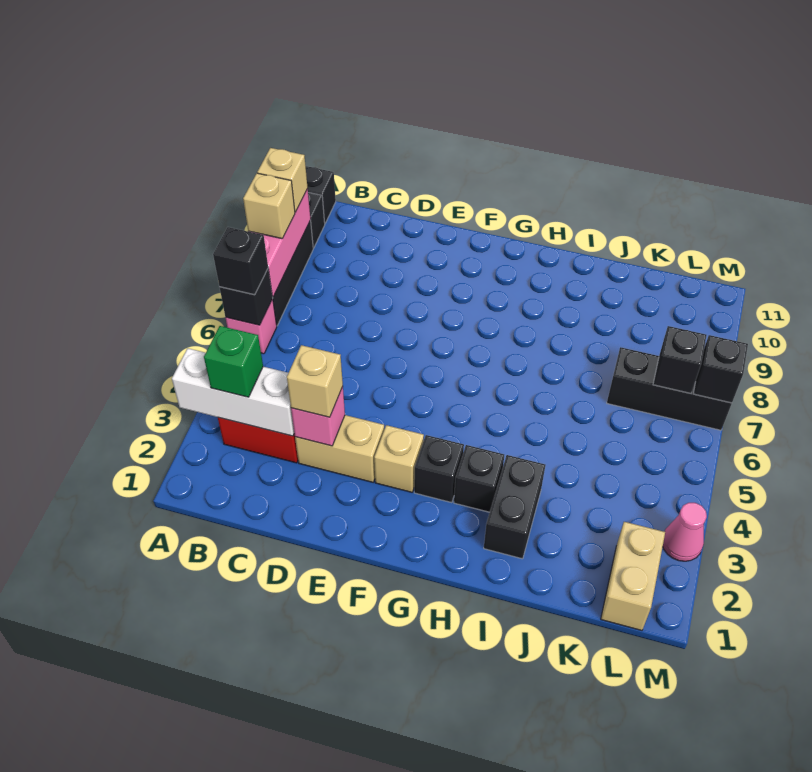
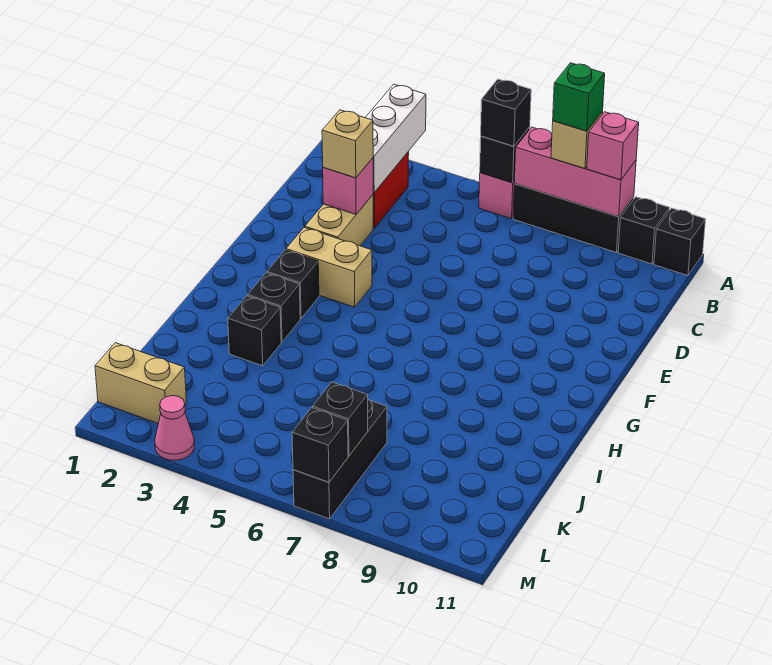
tan 1x1 brick [257,148,308,212] -> pink 1x1 brick [587,112,639,180]
green 1x1 brick [204,326,263,397] -> green 1x1 brick moved to [553,63,605,131]
tan 1x1 brick [374,425,424,492] -> tan 1x2 brick [286,228,372,307]
black 1x2 brick [484,455,545,559] -> black 1x1 brick [228,296,281,366]

